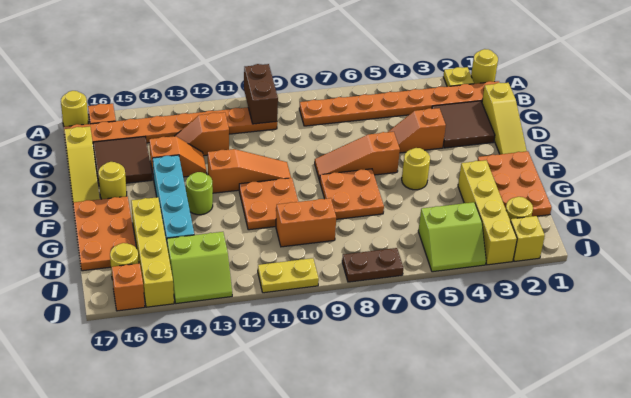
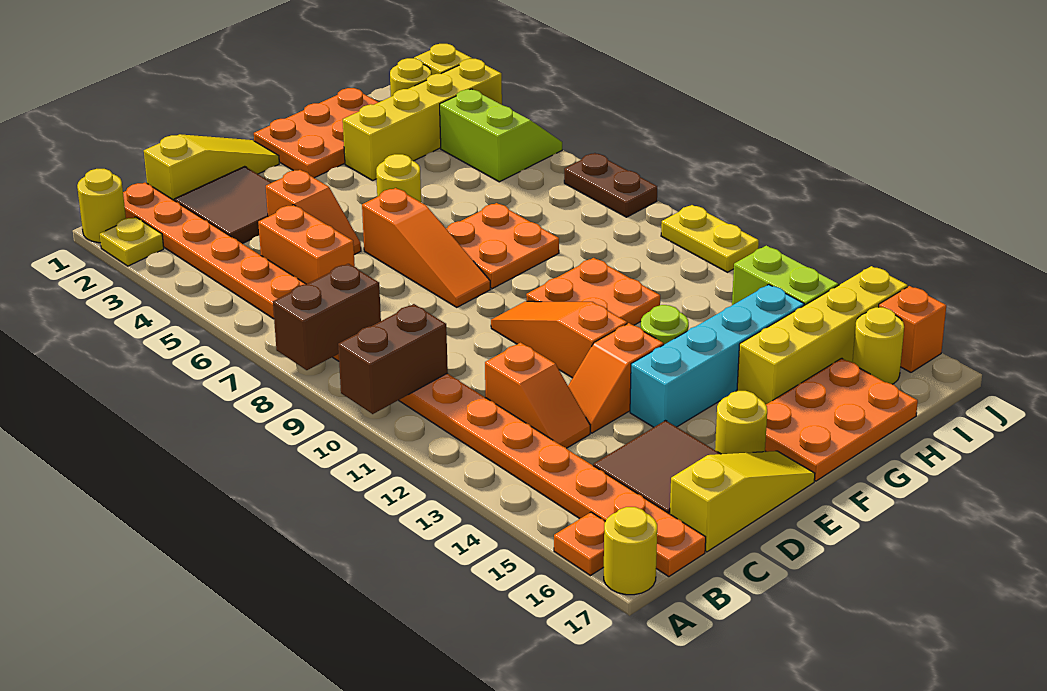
none -> brown 1x2 brick [273,264,381,370]
orange 1x2 slope [149,136,207,179] -> orange 1x2 slope turned to [568,323,664,433]
orange 1x2 brick [276,198,336,247] -> orange 1x2 brick moved to [258,205,355,284]

